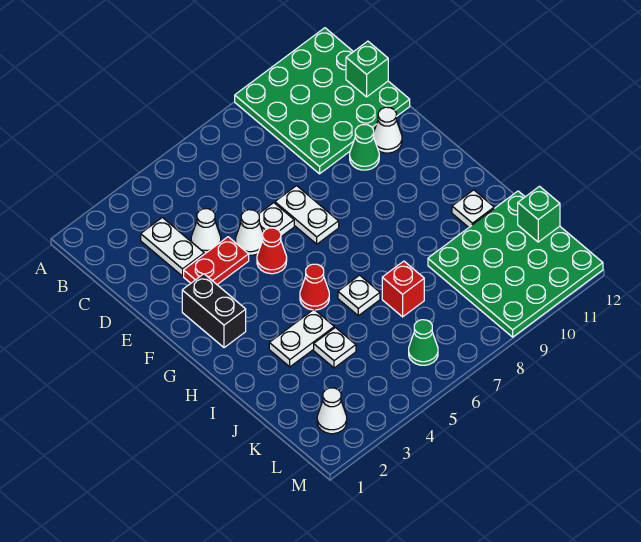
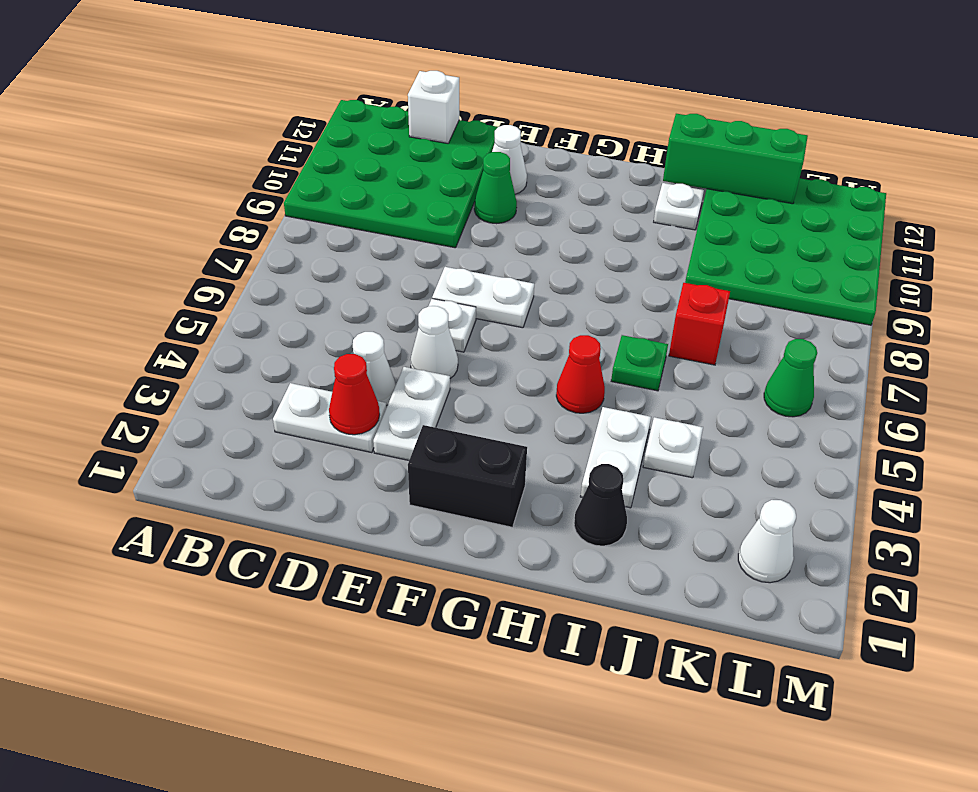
green 1x1 brick [346,41,388,97] -> white 1x1 brick [408,71,459,143]
red 1x2 plate [184,237,249,284] -> white 1x2 plate [373,367,450,460]
red 1x1 cone [257,228,287,274] -> red 1x1 cone moved to [329,354,380,435]
none -> black 1x1 cone [574,464,627,546]
white 1x1 plate [338,275,380,316] -> green 1x1 plate [611,335,668,391]
green 1x1 brick [518,186,560,242] -> green 1x3 brick [663,114,808,204]

